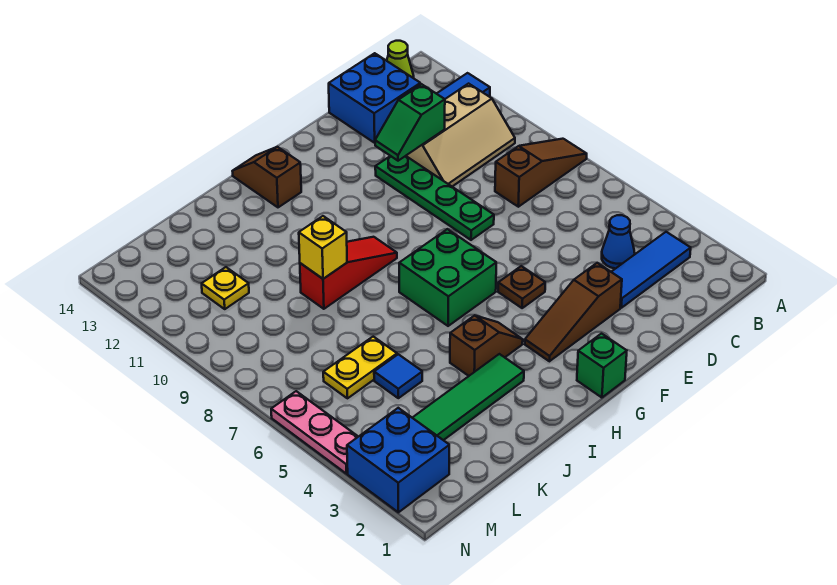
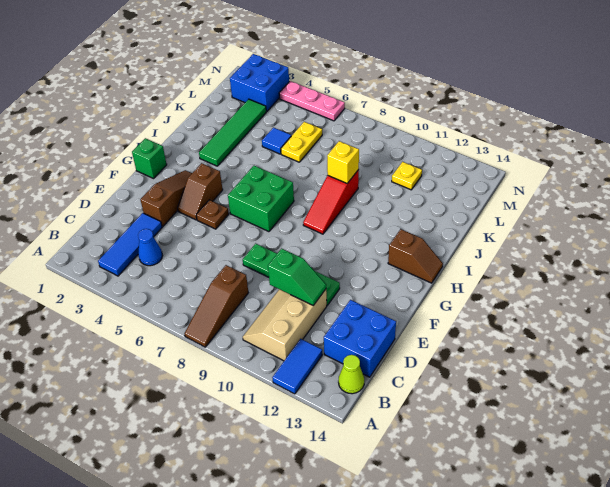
green 1x2 slope [375,84,445,161] -> green 1x2 slope turned to [268,249,326,305]
brown 1x2 slope [450,315,523,376] -> brown 1x2 slope moved to [177,163,223,220]

